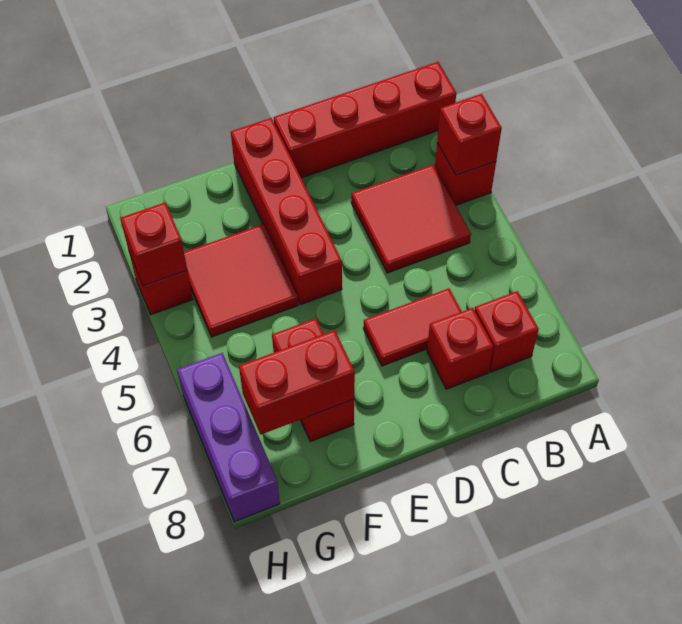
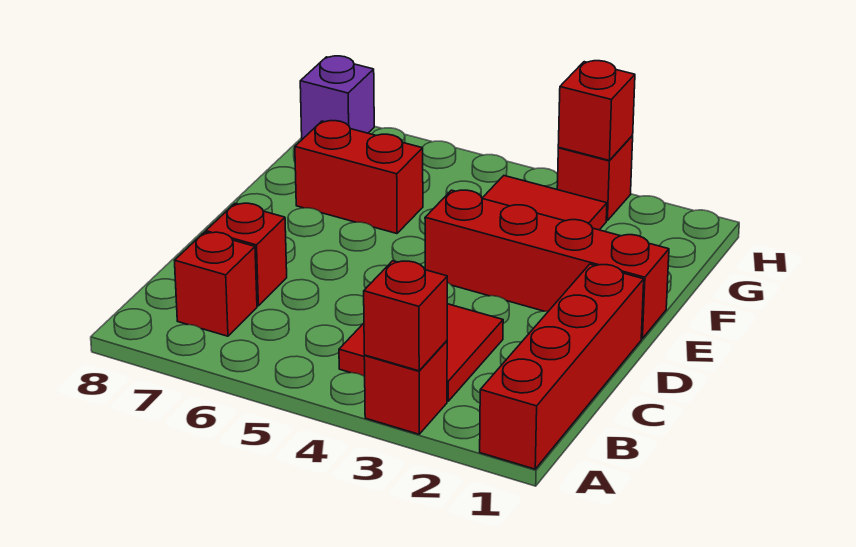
red 1x2 tile [363,288,462,366] -> none
red 1x2 brick [239,330,355,434] -> none
purple 1x3 brick [177,353,280,522] -> purple 1x1 brick [300,56,374,139]

